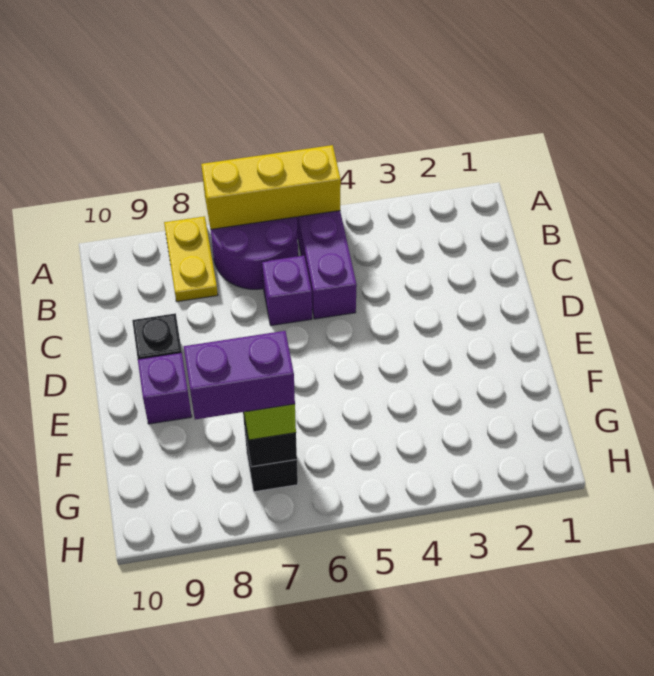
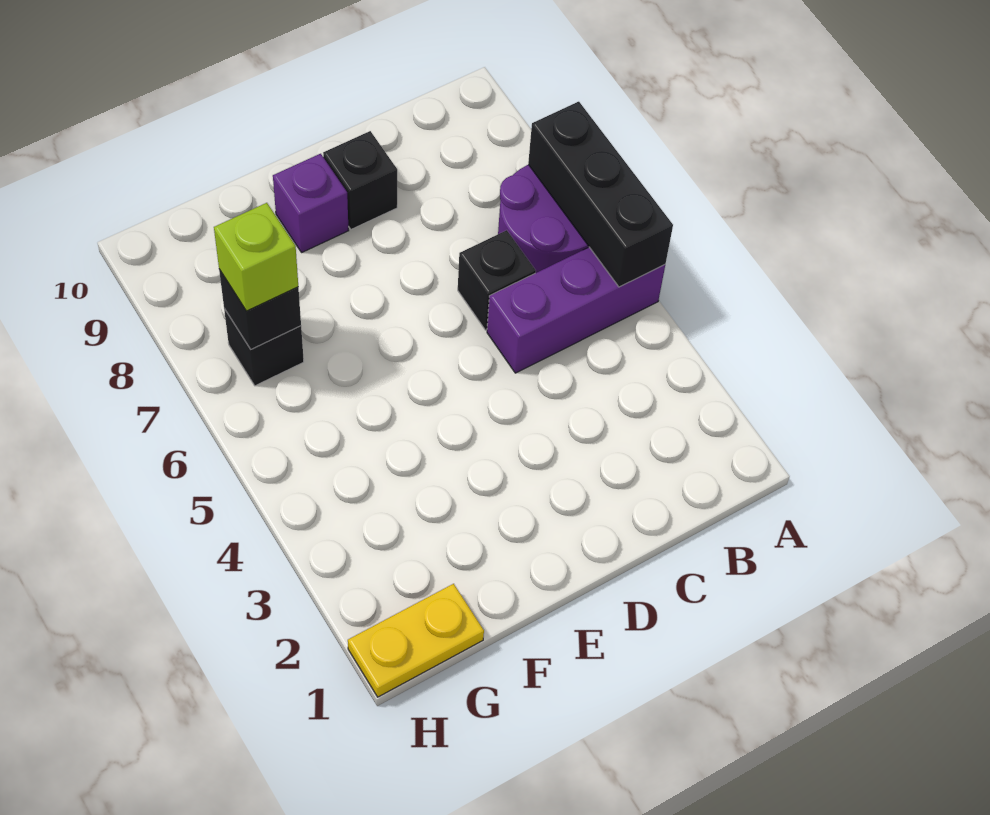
yellow 1x3 brick [201,145,341,229] -> black 1x3 brick [528,102,673,287]
yellow 1x2 plate [164,216,218,302] -> yellow 1x2 plate moved to [348,584,484,697]
purple 1x1 brick [262,256,312,326] -> black 1x1 brick [458,230,536,330]
purple 1x2 brick [184,331,295,419] -> none

